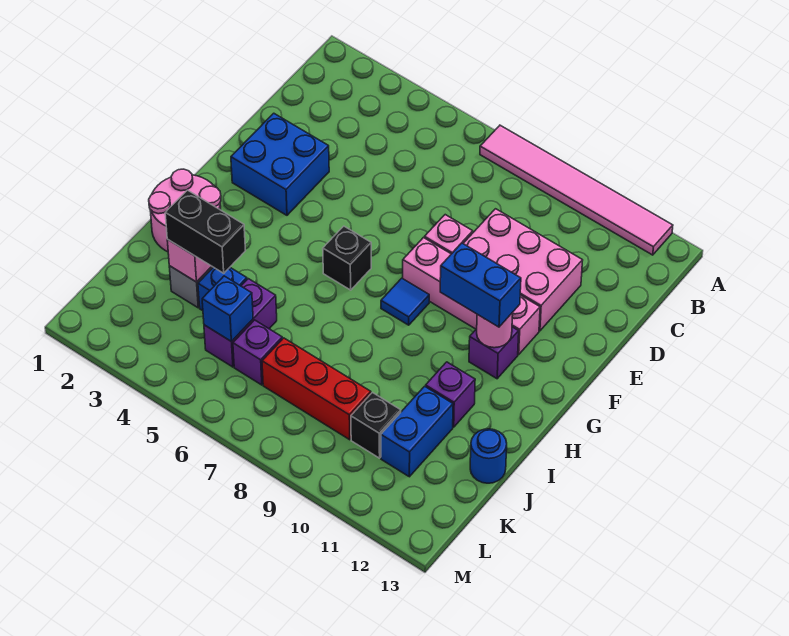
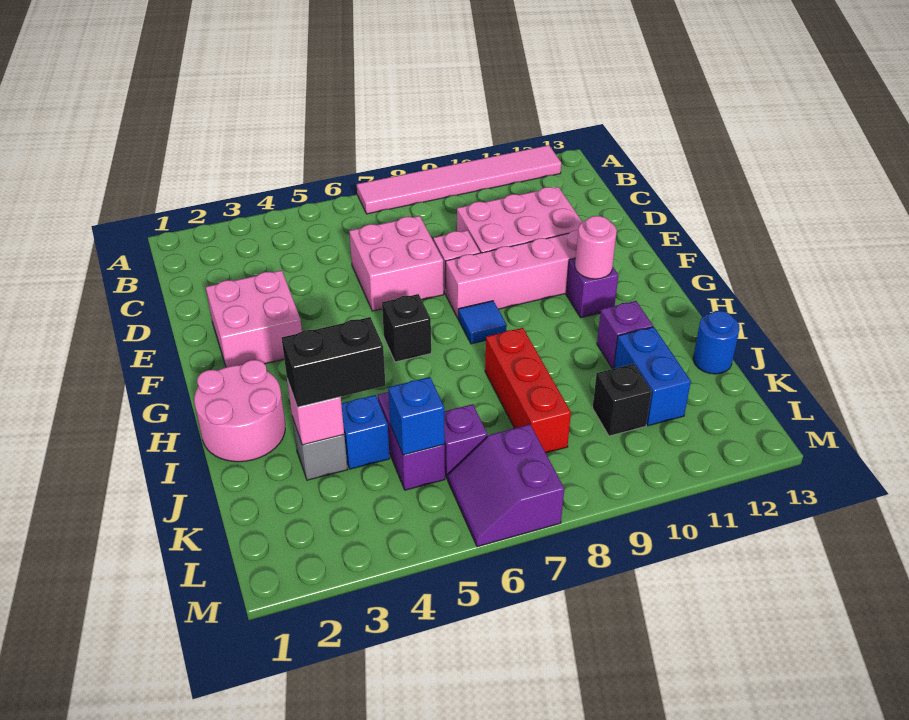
none -> pink 2x2 brick [349,216,444,311]
blue 2x2 brick [231,113,329,215] -> pink 2x2 brick [206,270,302,367]
blue 1x2 brick [440,243,521,327] -> none
red 1x3 brick [262,338,371,440] -> red 1x3 brick turned to [485,328,571,453]
none -> purple 2x2 slope [448,424,564,547]

